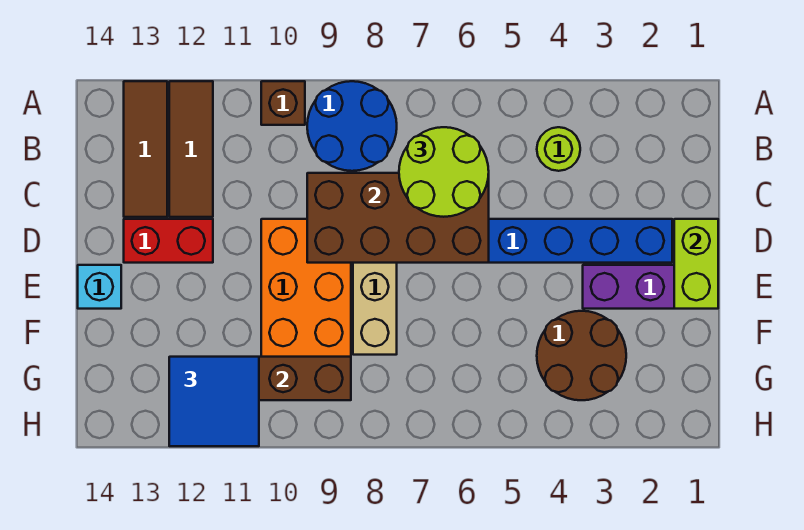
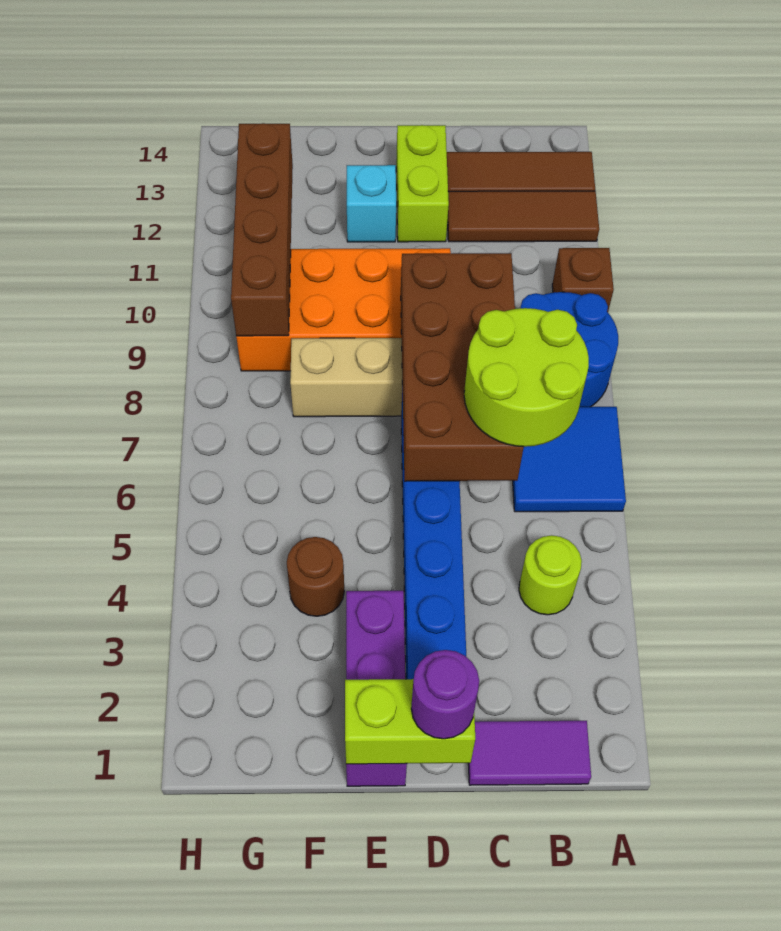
none -> purple 1x2 tile [468,721,591,785]
none -> purple 1x1 round brick [411,650,479,739]
red 1x2 brick [124,219,213,263] -> lime 1x2 brick [396,125,449,242]
cyan 1x1 brick [78,265,121,309] -> cyan 1x1 brick moved to [347,165,396,242]
brown 2x2 round brick [537,311,626,400] -> brown 1x1 round brick [287,537,344,616]
blue 2x2 tile [169,357,259,446] -> blue 2x2 tile moved to [513,407,626,512]

